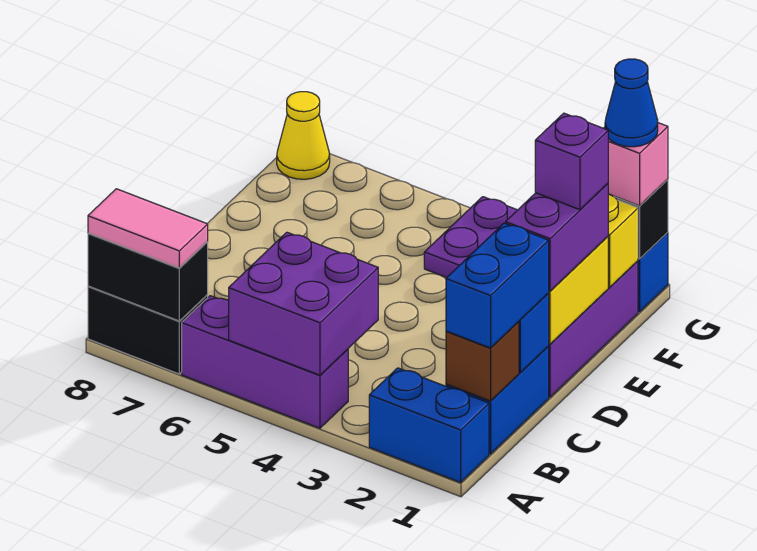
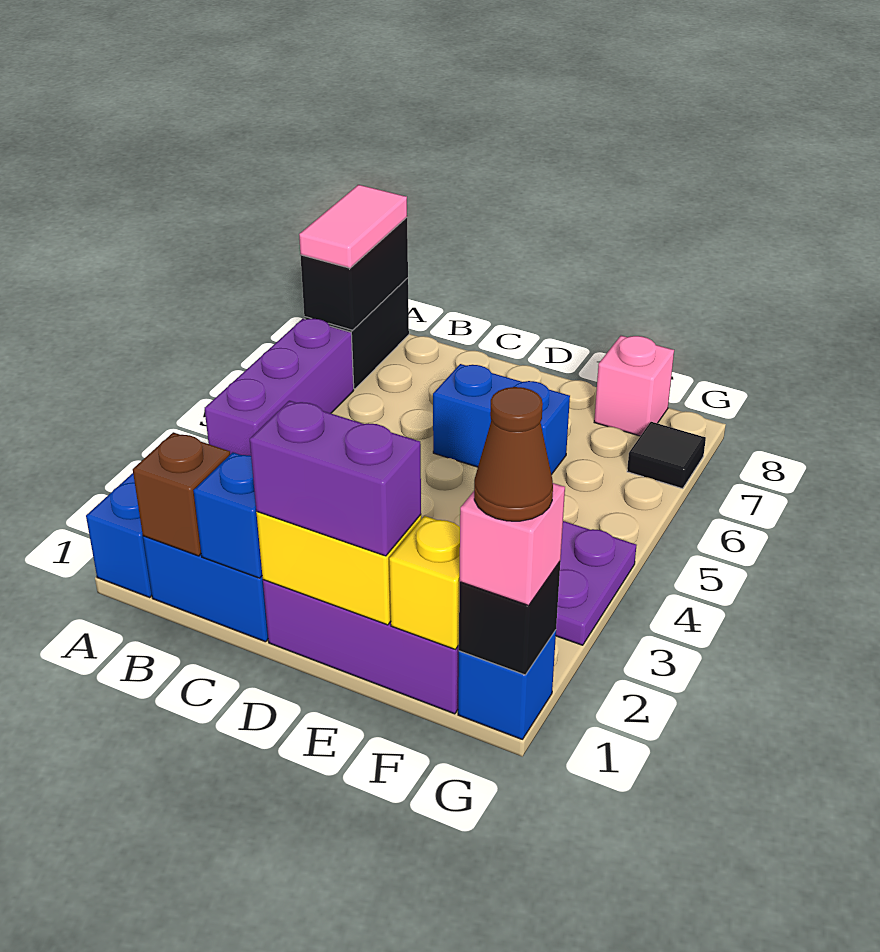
purple 2x2 brick [229,232,378,375] -> none
blue 1x2 brick [446,223,549,348] -> blue 1x2 brick moved to [433,364,570,475]
purple 1x1 brick [535,113,608,210] -> none
none -> pink 1x1 brick [594,336,674,436]
blue 1x1 cone [605,59,658,147] -> brown 1x1 cone [474,387,553,521]
none -> black 1x1 tile [627,422,706,489]
yellow 1x1 cone [277,92,330,179] -> none

